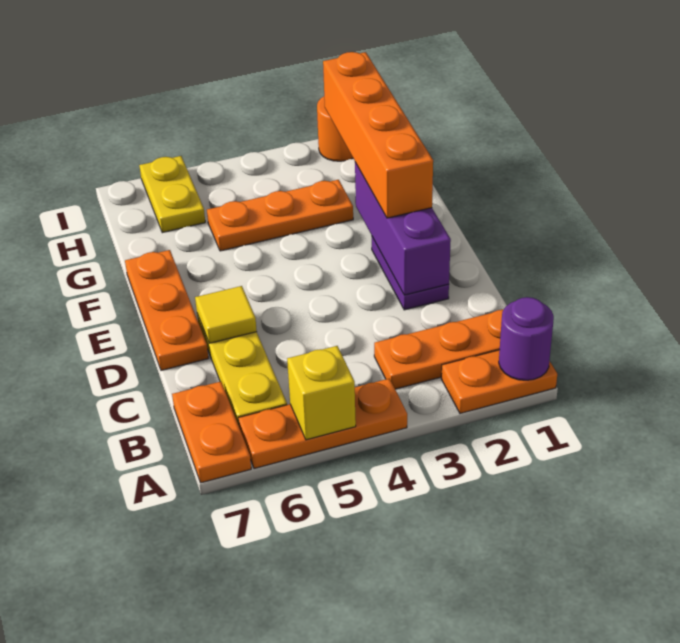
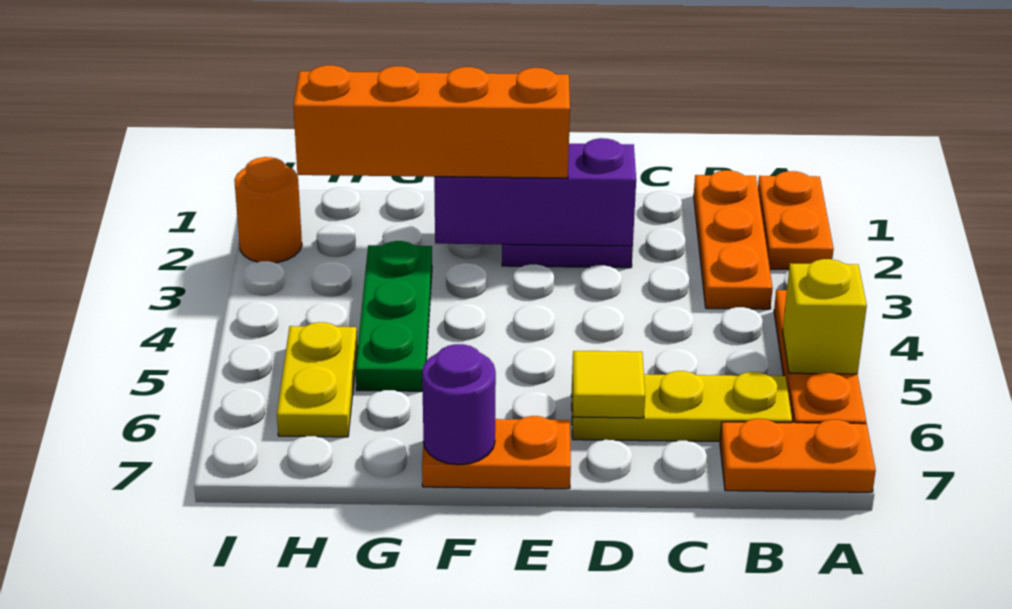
purple 1x1 round brick [499,297,554,380] -> purple 1x1 round brick moved to [422,344,496,465]
orange 1x3 plate [125,250,208,370] -> orange 1x2 plate [422,416,571,489]
orange 1x3 plate [207,180,353,251] -> green 1x3 plate [356,241,432,391]
yellow 1x2 plate [139,156,205,233] -> yellow 1x2 plate turned to [277,322,357,437]

